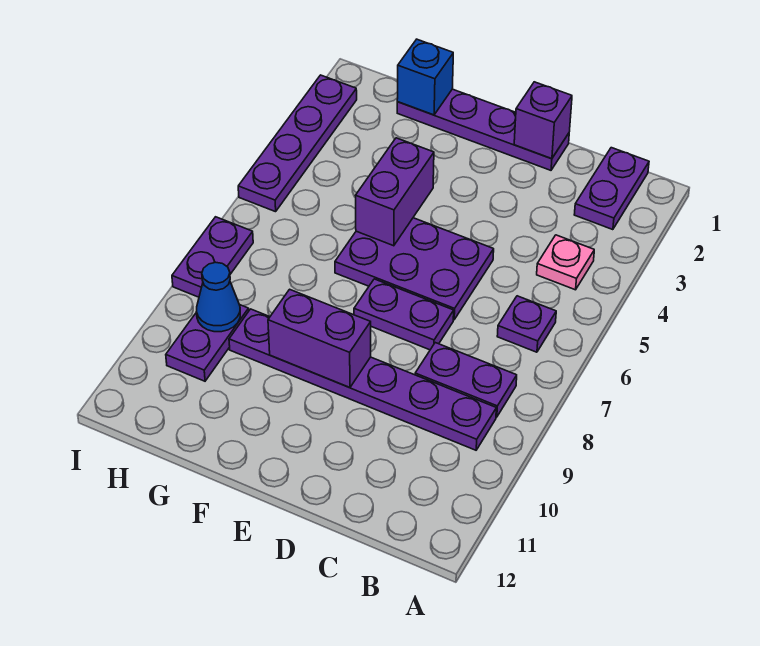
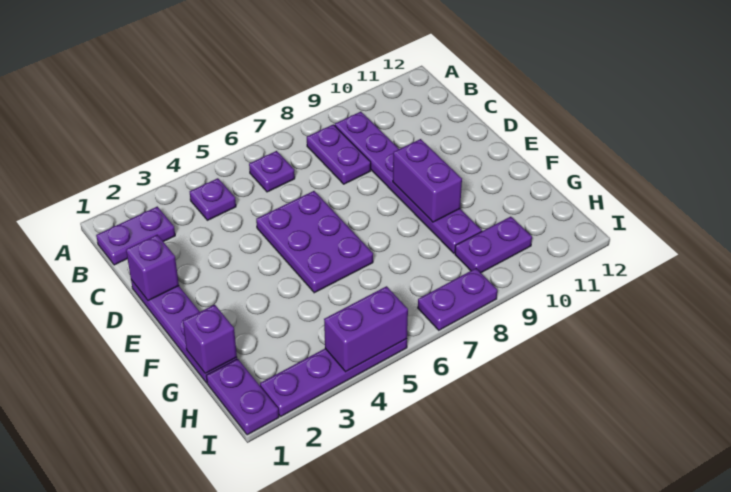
pink 1x1 plate [537,235,594,290] -> purple 1x1 plate [190,178,236,220]
purple 1x2 plate [354,279,454,350] -> purple 1x2 plate moved to [206,359,279,435]
purple 1x2 brick [356,138,434,246] -> purple 1x2 brick moved to [324,286,408,372]
blue 1x1 brick [397,39,453,115] -> purple 1x1 brick [183,304,237,374]
blue 1x1 cone [196,262,240,332] -> none

